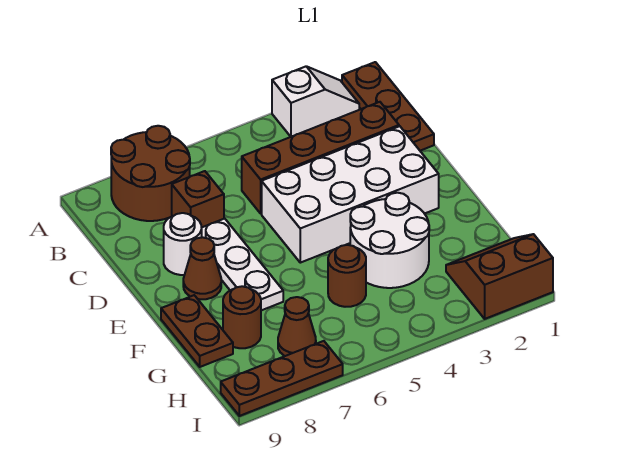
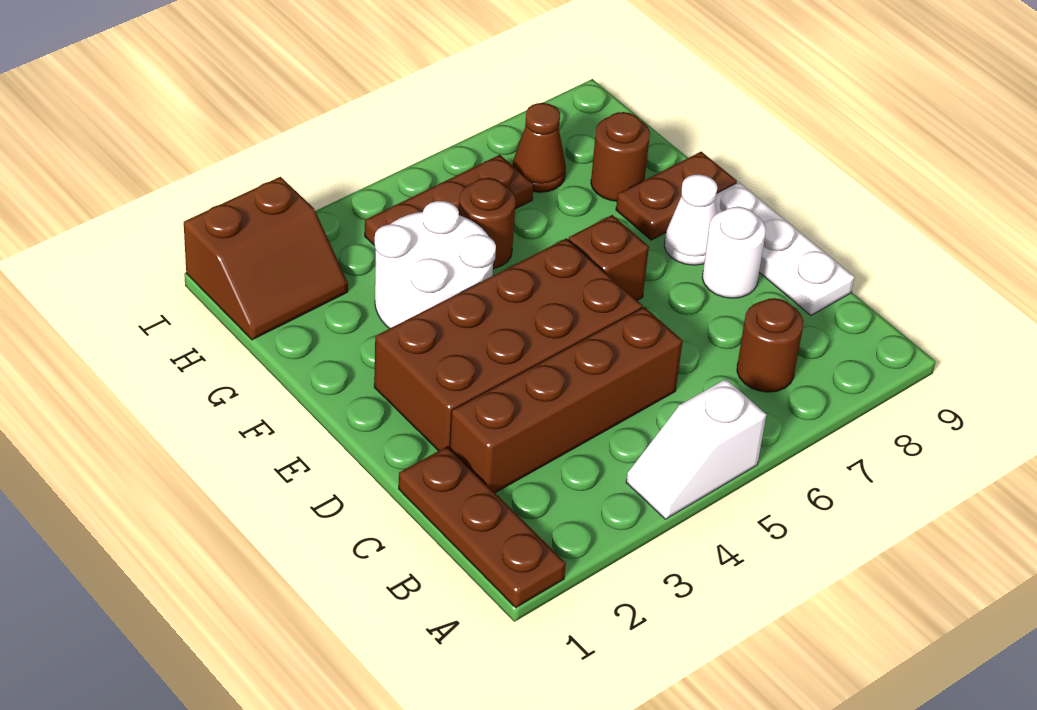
white 1x2 slope [272,66,359,137] -> white 1x2 slope moved to [626,379,766,519]
brown 2x2 round brick [111,126,190,221] -> brown 1x1 round brick [737,298,803,392]
brown 1x1 brick [172,171,224,227] -> brown 1x1 brick moved to [569,215,649,300]
white 2x4 brick [262,126,439,263] -> brown 2x4 brick [374,238,642,451]
white 1x3 plate [202,219,283,310] -> white 1x3 plate moved to [715,182,854,315]
brown 1x1 cone [183,237,221,299] -> white 1x1 cone [664,174,717,265]
brown 1x2 plate [161,295,233,367] -> brown 1x2 plate turned to [616,152,737,240]
brown 1x3 plate [221,341,343,416] -> brown 1x3 plate moved to [365,155,534,246]

